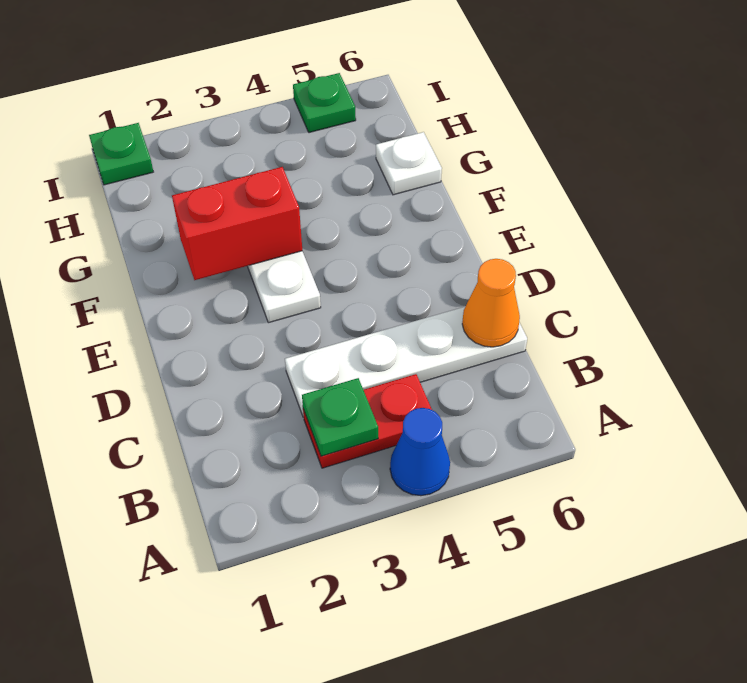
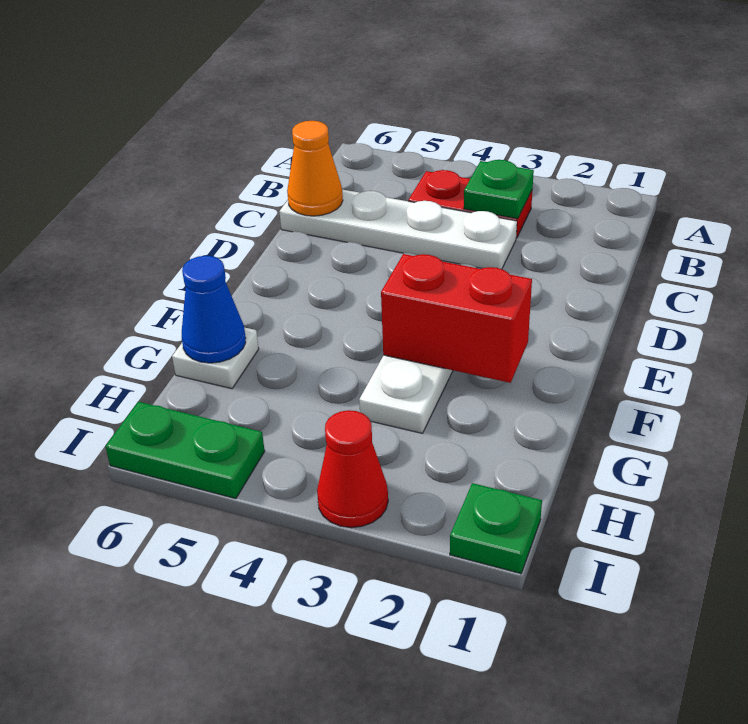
blue 1x1 cone [390,408,450,496] -> blue 1x1 cone moved to [182,256,246,363]
none -> red 1x1 cone [317,410,388,528]
green 1x1 plate [293,73,356,133] -> green 1x2 plate [105,402,265,499]

